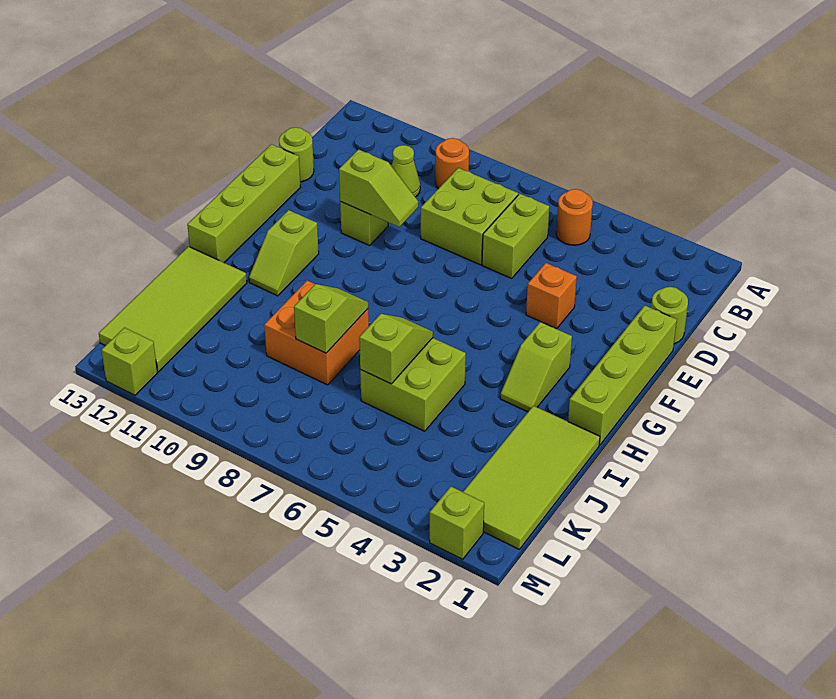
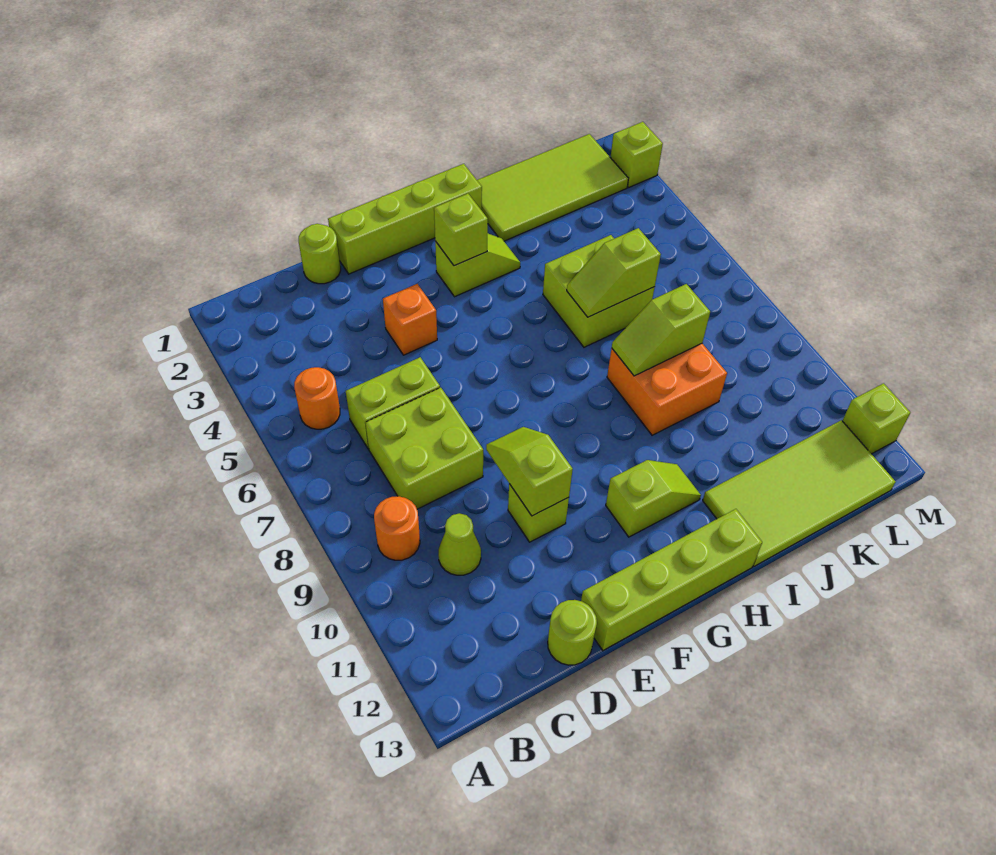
none -> lime 1x1 brick [434,194,488,266]

